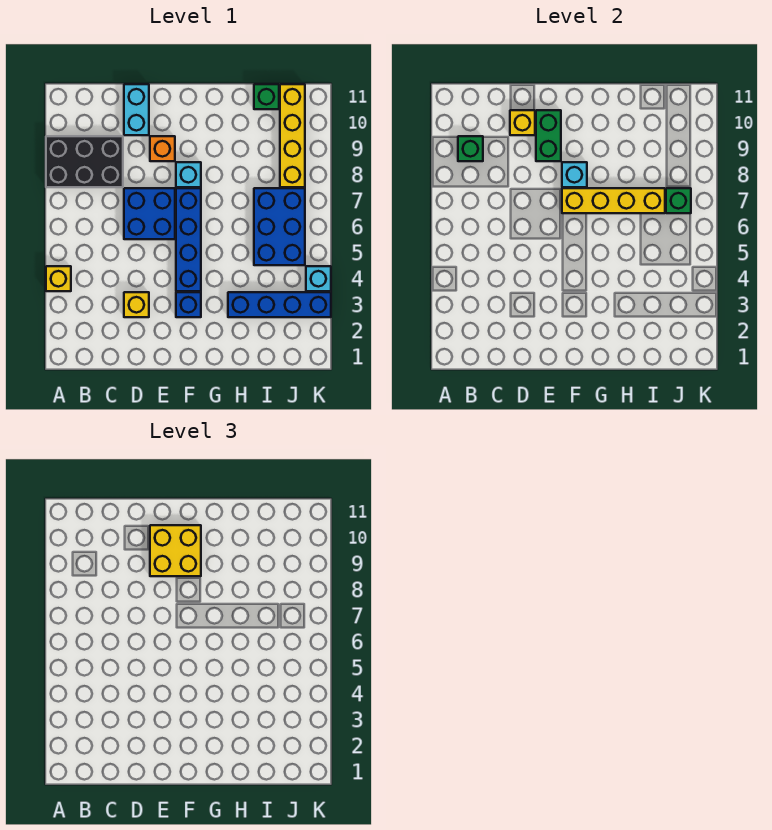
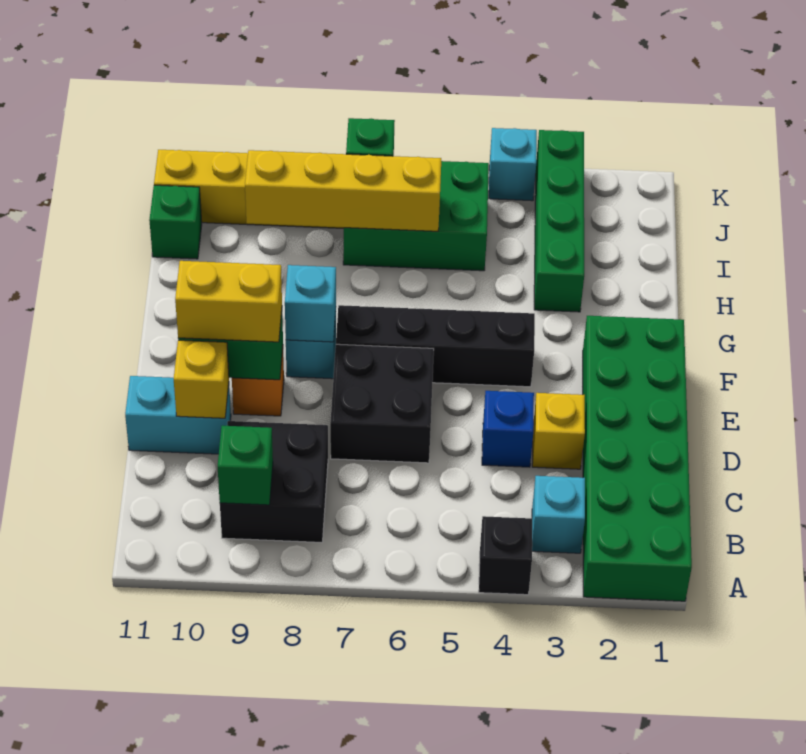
none -> green 2x6 brick [583,316,692,601]
yellow 1x1 brick [46,266,71,291] -> black 1x1 brick [479,516,532,595]
black 2x3 brick [46,136,123,187] -> black 2x2 brick [220,421,328,542]
none -> cyan 1x1 brick [532,476,585,553]
blue 2x2 brick [124,188,175,239] -> black 2x2 brick [330,344,434,463]
yellow 2x2 brick [150,525,201,576] -> yellow 1x2 brick [175,261,282,342]
blue 1x1 brick [176,292,201,317] -> blue 1x1 brick moved to [482,391,534,467]
blue 1x4 brick [176,188,201,291] -> black 1x4 brick [336,305,535,387]
yellow 1x4 brick [562,188,665,213] -> yellow 1x4 brick turned to [245,150,441,231]
blue 1x4 brick [228,292,331,317] -> green 1x4 brick [534,130,584,312]
blue 2x3 brick [254,188,305,265] -> green 2x3 brick [343,161,489,271]

